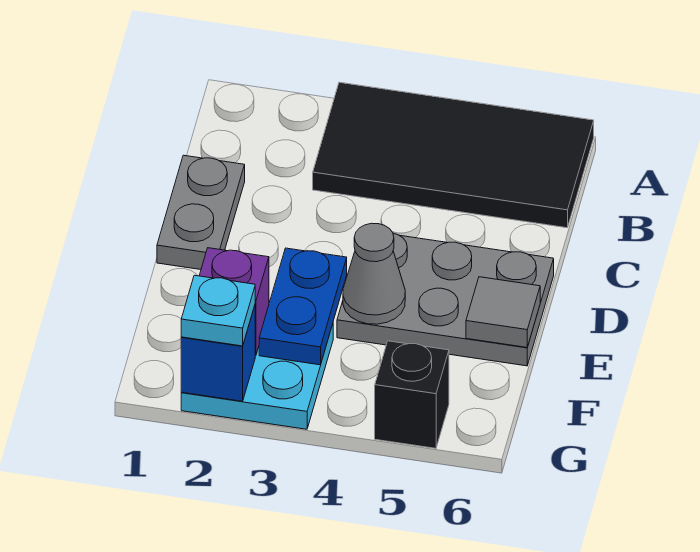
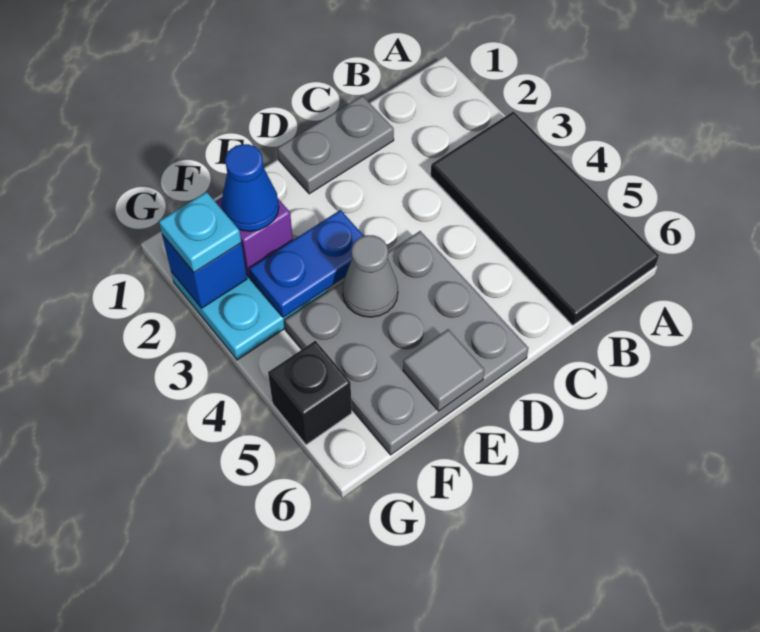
grey 2x3 plate [337,233,554,366] -> grey 3x3 plate [285,231,528,455]
none -> blue 1x1 cone [221,144,279,231]

